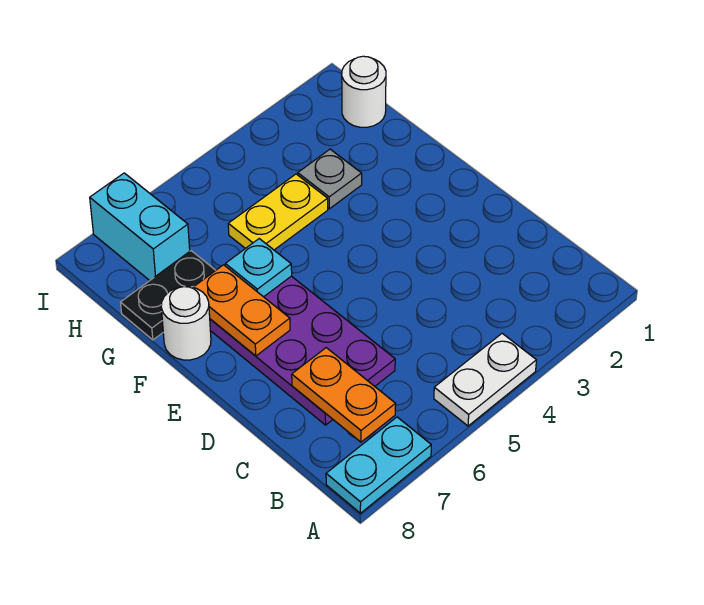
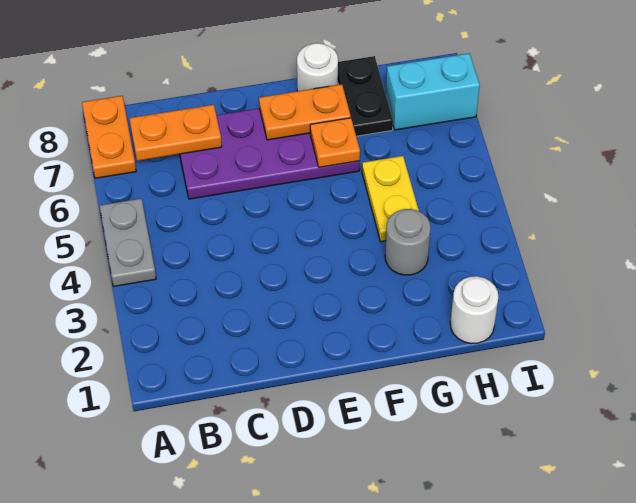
white 1x2 plate [434,333,536,426] -> grey 1x2 plate [100,199,156,286]
cyan 1x2 plate [326,417,431,513] -> orange 1x2 plate [82,96,136,178]
cyan 1x1 plate [225,239,292,297] -> orange 1x1 plate [310,118,360,167]
grey 1x1 plate [298,149,362,209] -> grey 1x1 round brick [385,209,431,275]

